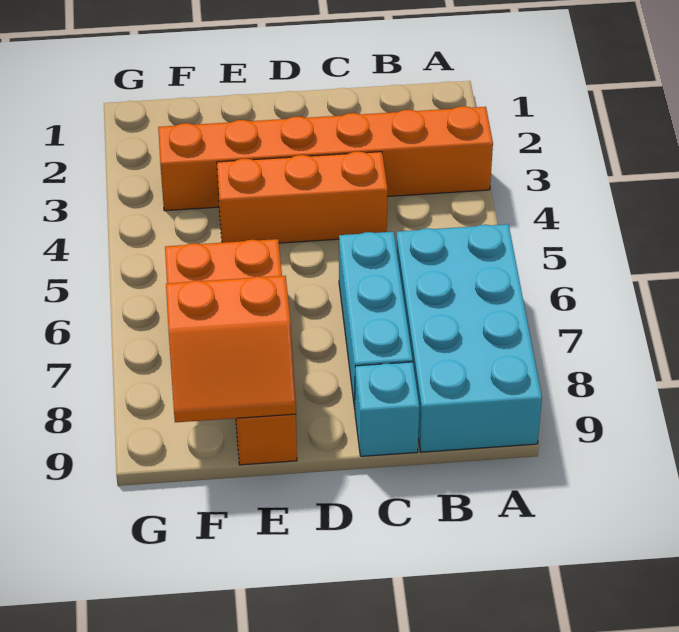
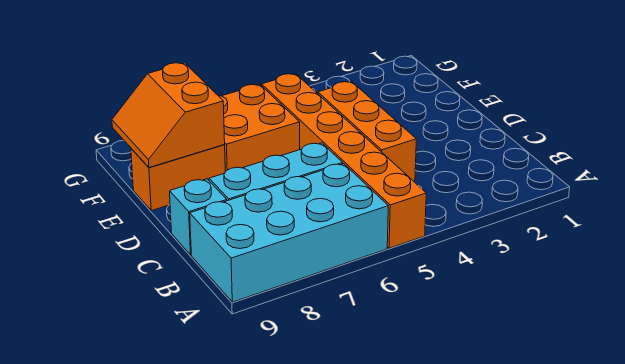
orange 1x6 brick [158,106,493,211] -> orange 1x6 brick moved to [262,74,426,248]

